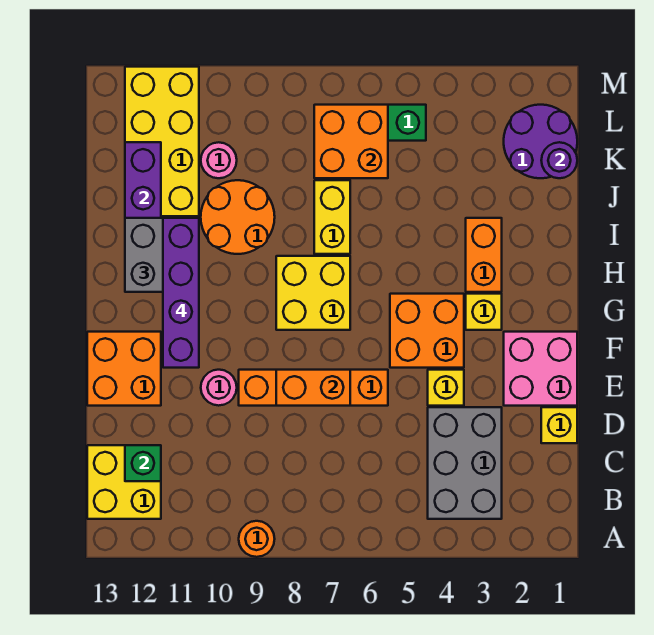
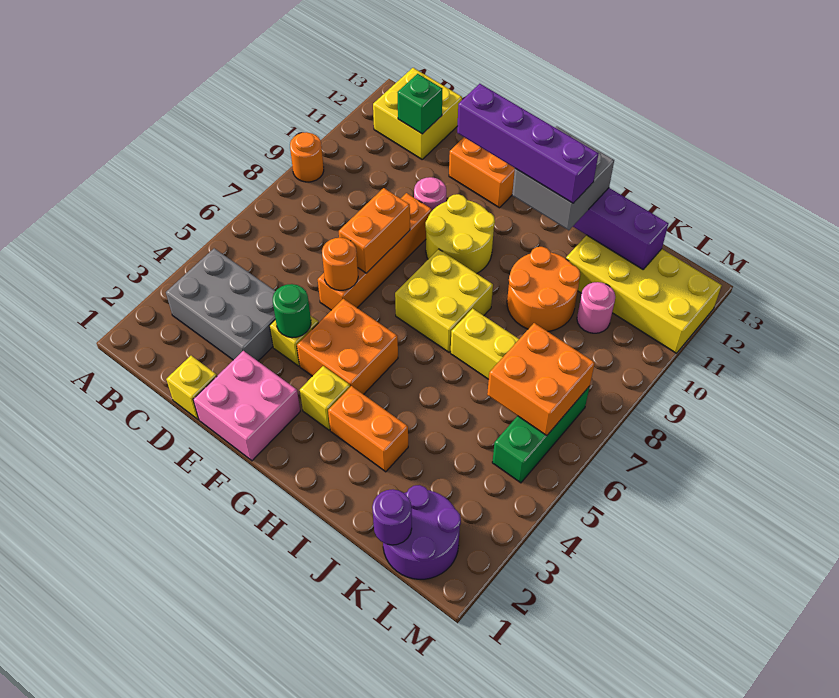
none -> green 1x1 round brick [273,284,311,338]
none -> orange 1x1 round brick [322,238,358,290]
none -> yellow 2x2 round brick [425,194,495,274]

